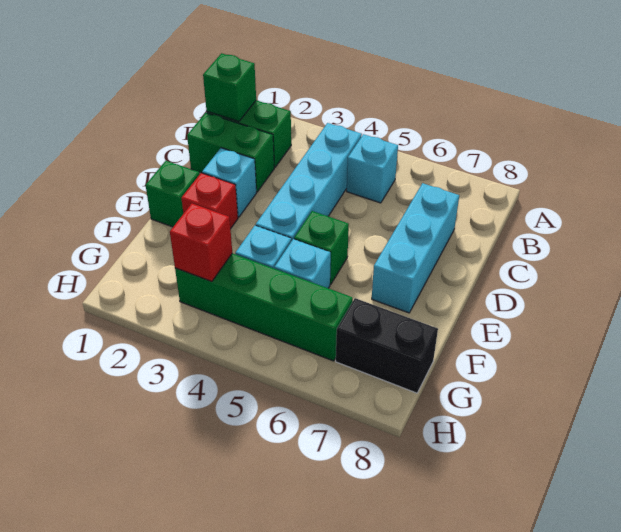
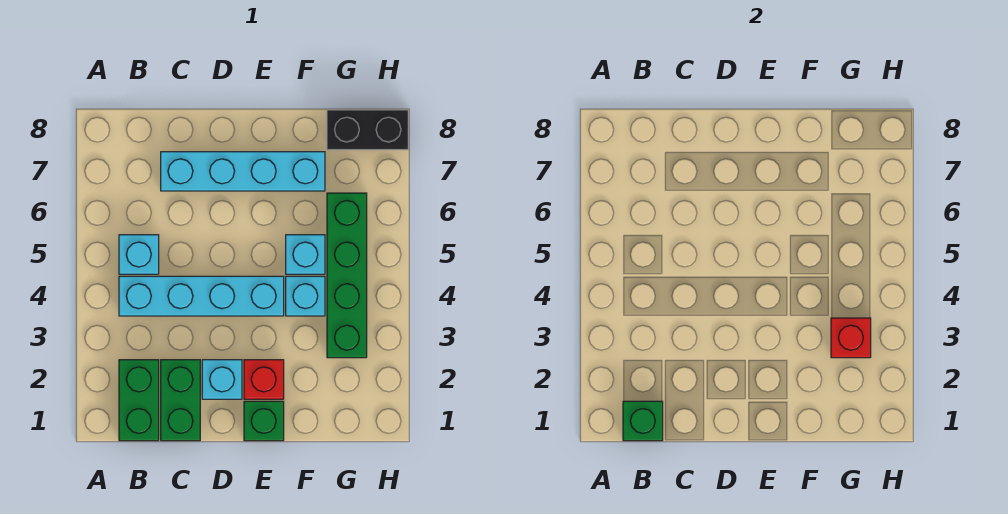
cyan 1x3 brick [372,183,459,313] -> cyan 1x4 brick [161,152,325,191]
green 1x1 brick [294,211,349,284] -> none
black 1x2 brick [336,298,438,393] -> black 1x2 brick turned to [327,110,408,150]

